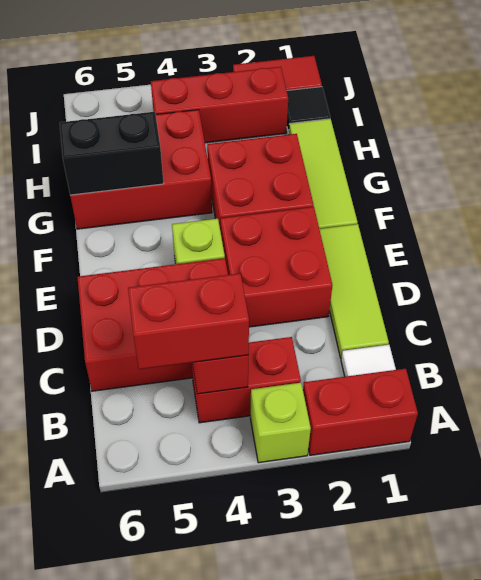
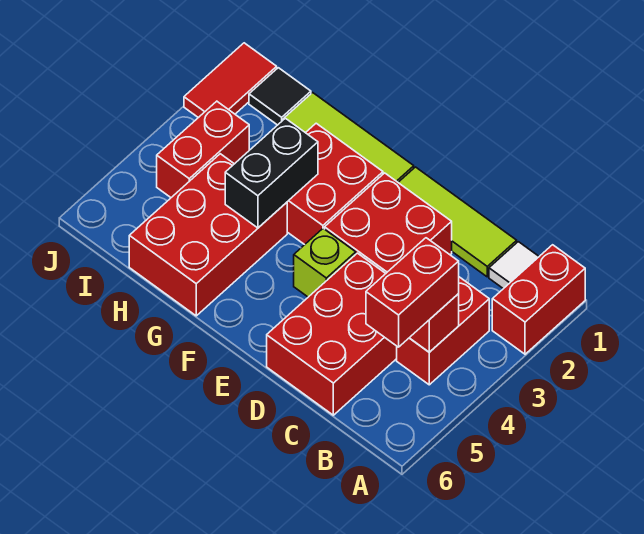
lime 1x1 brick [250,383,311,463] -> none
black 1x2 brick [60,112,164,195] -> black 1x2 brick moved to [225,118,318,228]
red 1x3 brick [151,67,288,143] -> red 1x2 brick [157,101,249,197]

